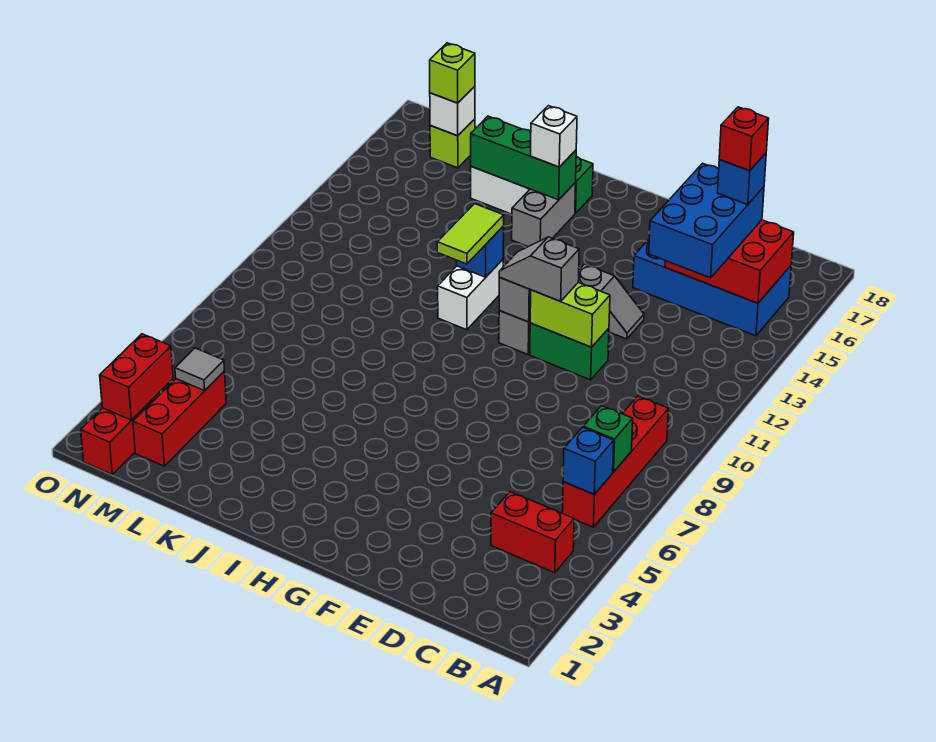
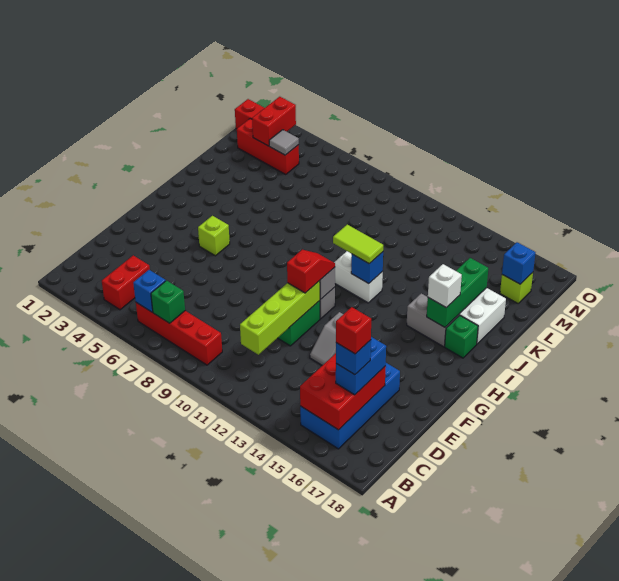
blue 2x3 brick [649,163,764,278] -> blue 1x2 brick [336,337,386,395]
lime 1x2 brick [530,283,610,347] -> lime 1x4 brick [240,281,320,355]
grey 1x2 slope [499,237,579,301] -> red 1x2 slope [287,250,335,293]
white 1x1 brick [430,86,475,136] -> blue 1x1 brick [502,242,535,284]
lime 1x1 brick [430,43,475,103] -> lime 1x1 brick moved to [198,216,230,256]
red 1x2 brick [100,334,173,420] -> red 1x2 brick turned to [252,97,296,146]

